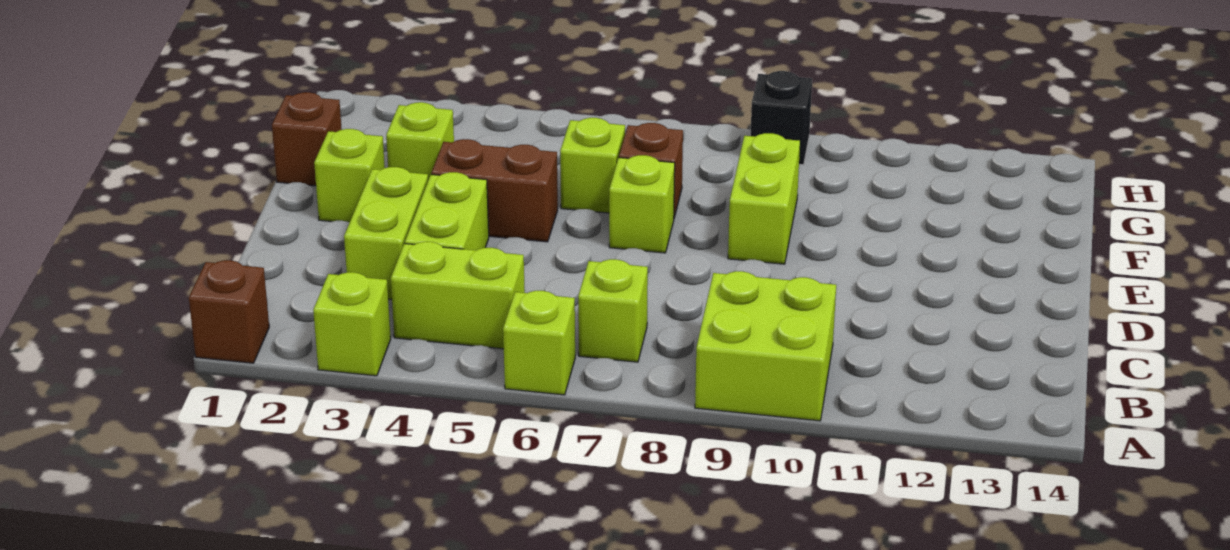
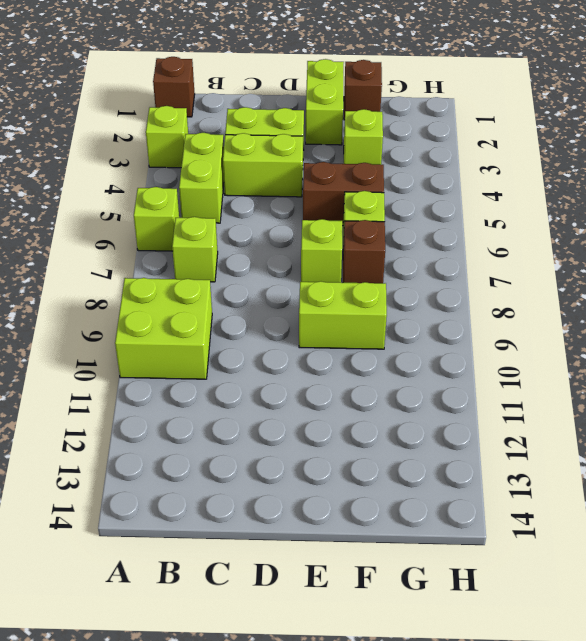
lime 1x1 brick [314,129,385,223] -> lime 1x2 brick [306,59,344,145]
brown 1x2 brick [431,139,558,242] -> brown 1x2 brick turned to [303,162,384,226]
black 1x1 brick [751,71,812,165] -> none

